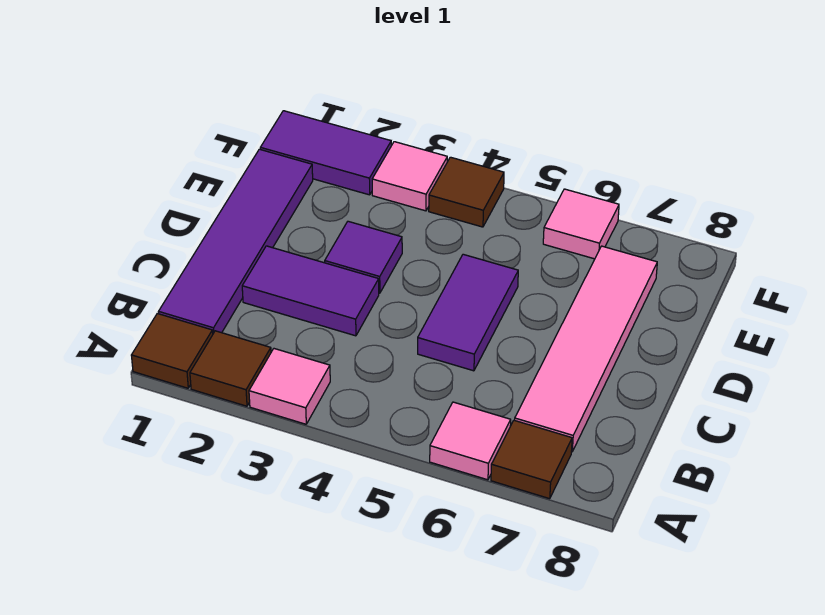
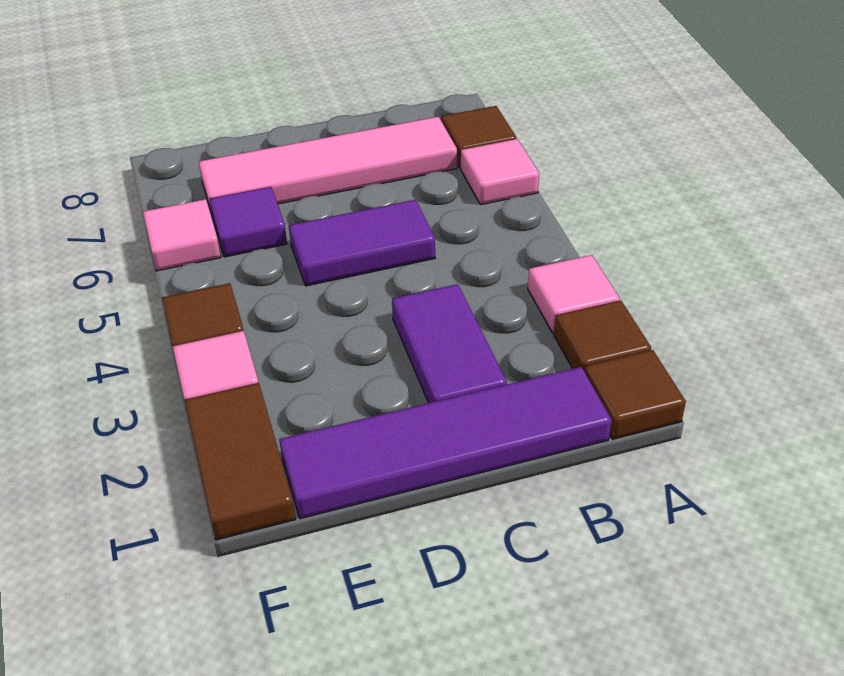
purple 1x1 tile [325,221,402,293] -> purple 1x1 tile moved to [209,187,287,257]
purple 1x2 tile [260,111,391,195] -> brown 1x2 tile [184,383,295,540]

